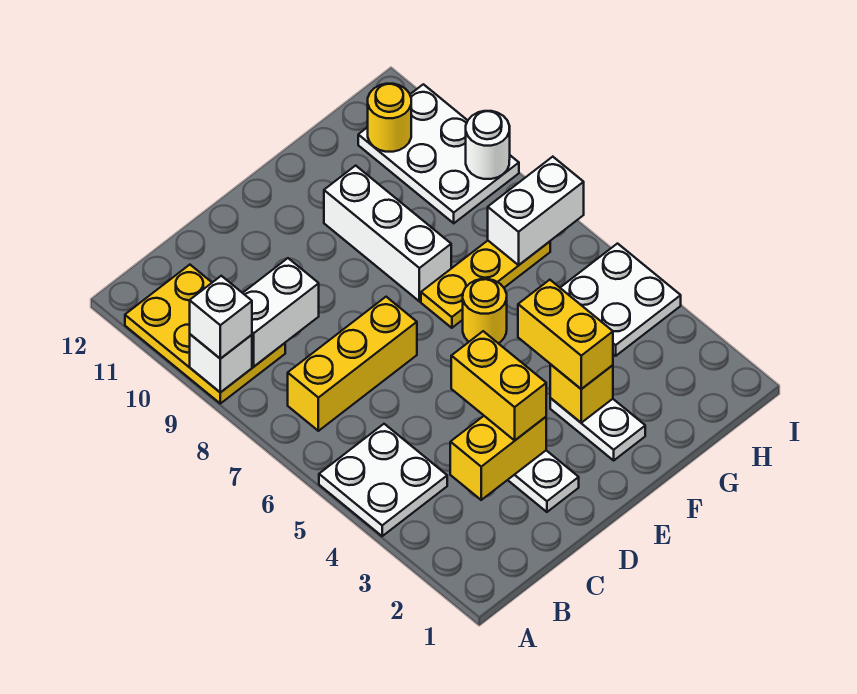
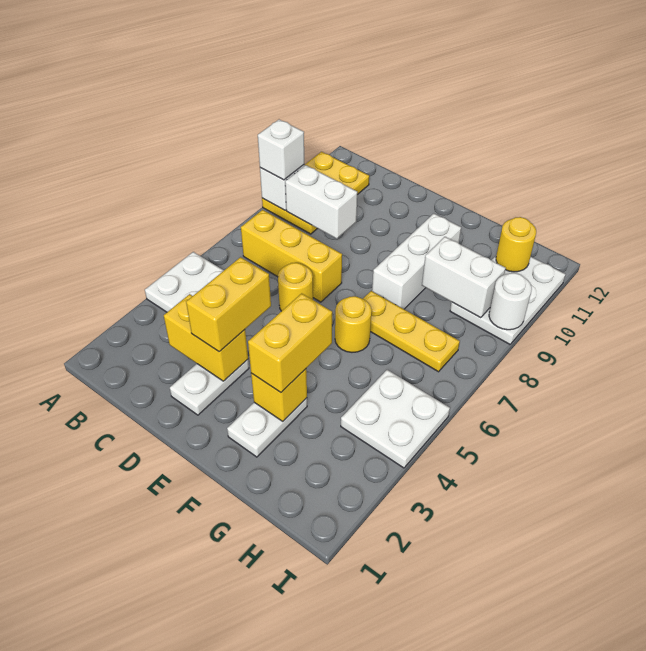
none -> yellow 1x1 round brick [278,263,313,311]
white 1x2 brick [488,157,584,265] -> white 1x2 brick moved to [422,237,506,318]

